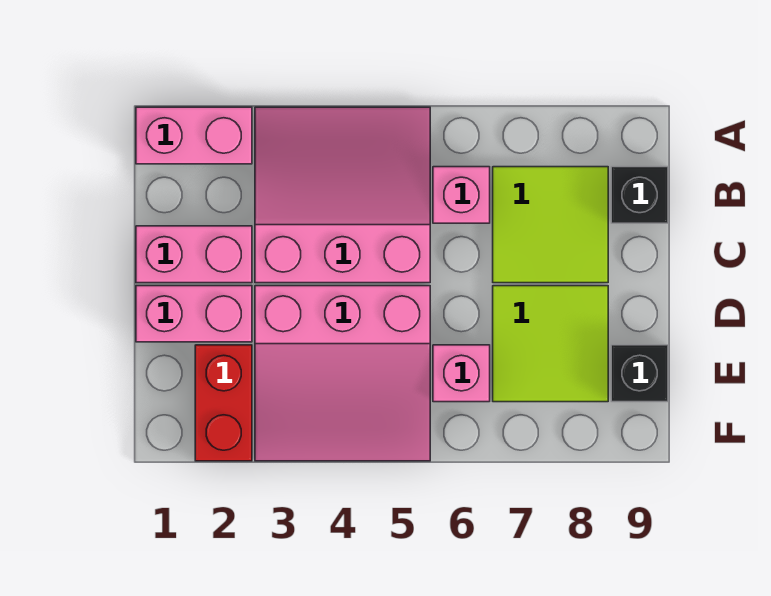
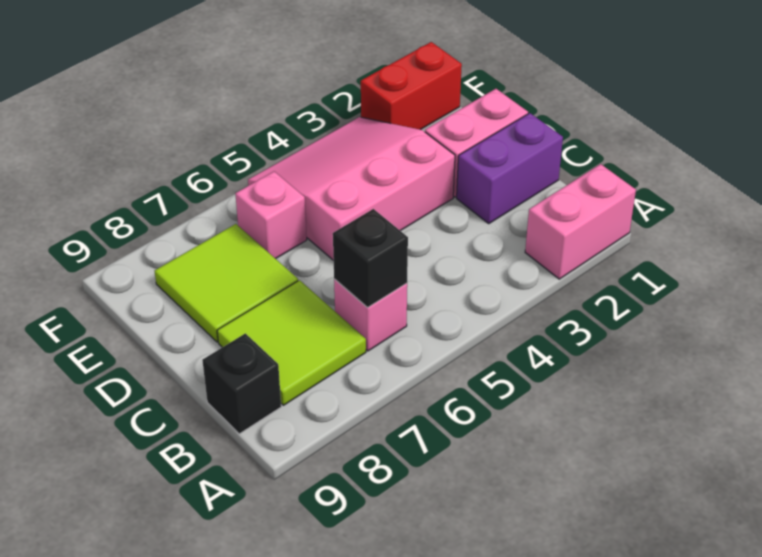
pink 3x3 slope [255,107,430,283] -> none
pink 1x2 brick [136,226,252,283] -> purple 1x2 brick [457,113,563,223]
red 1x2 brick [195,345,252,461] -> red 1x2 brick turned to [361,42,462,130]
black 1x1 brick [611,345,668,402] -> black 1x1 brick moved to [333,209,408,308]

